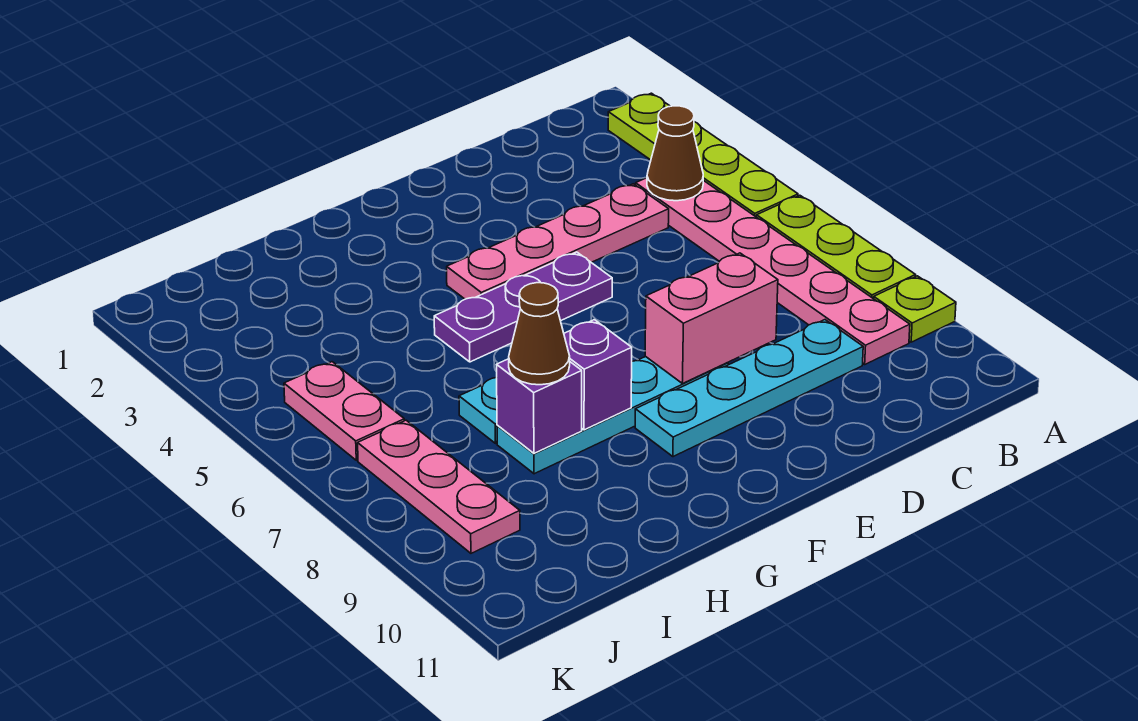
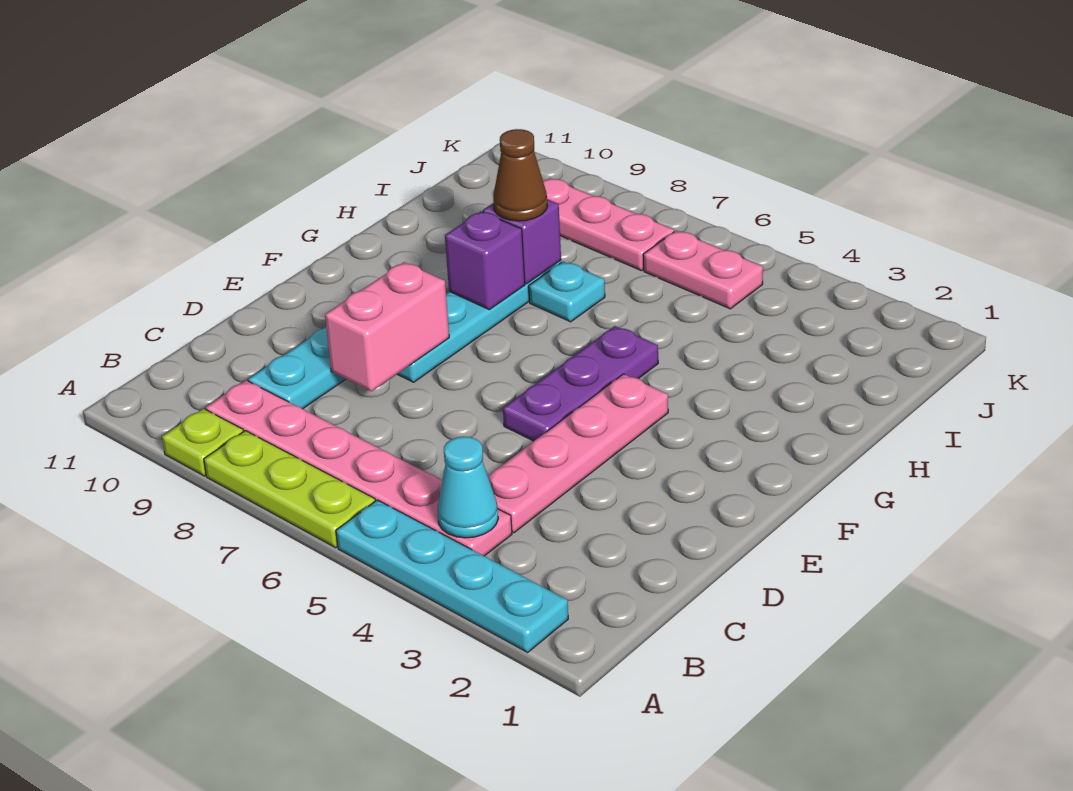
lime 1x4 plate [608,93,798,217] -> cyan 1x4 plate [336,500,568,652]
brown 1x1 cone [647,106,703,201] -> cyan 1x1 cone [437,436,498,538]

